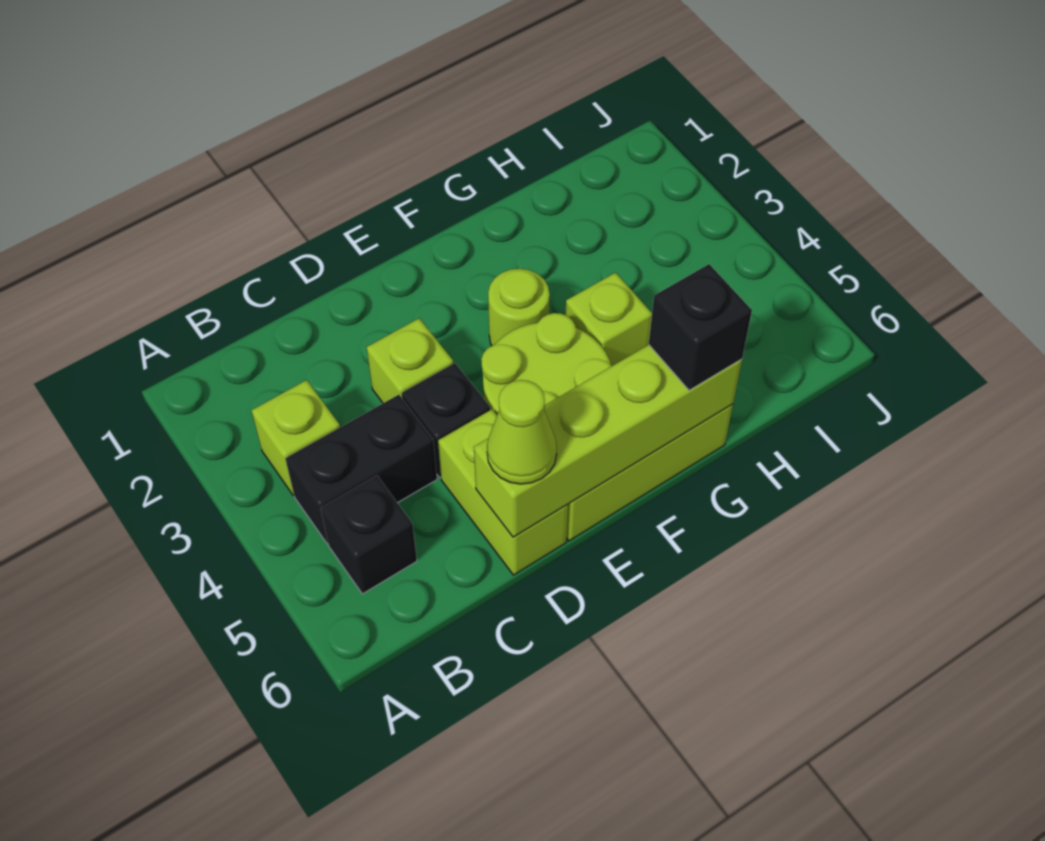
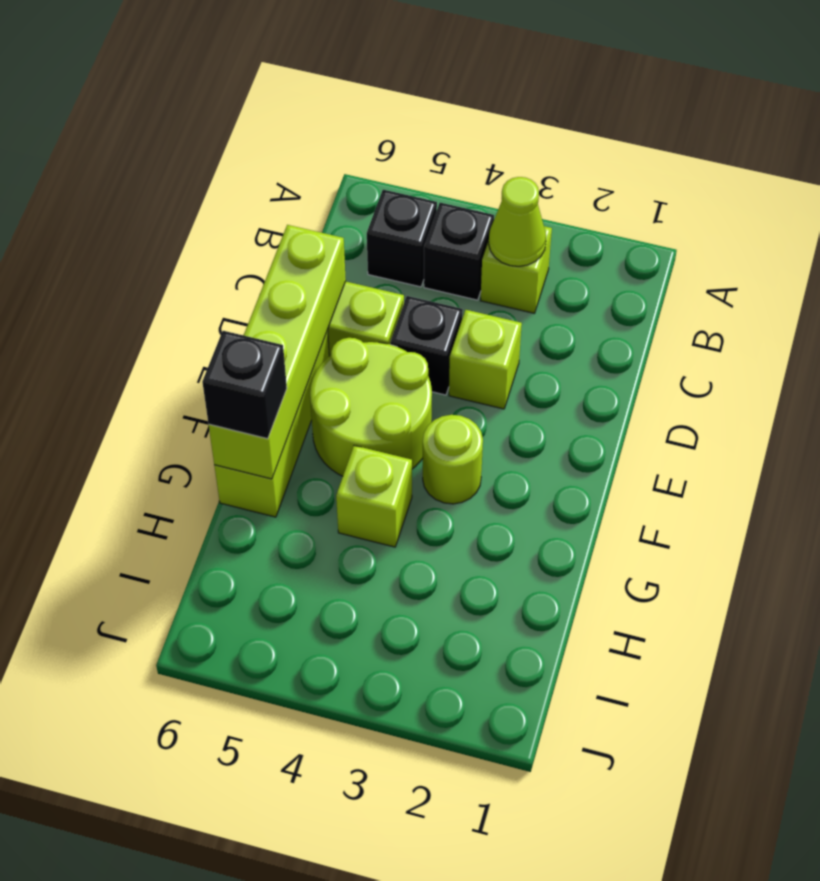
black 1x2 brick [285,395,437,544] -> black 1x1 brick [424,203,494,300]
lime 1x1 cone [487,380,557,484] -> lime 1x1 cone moved to [489,177,546,266]

